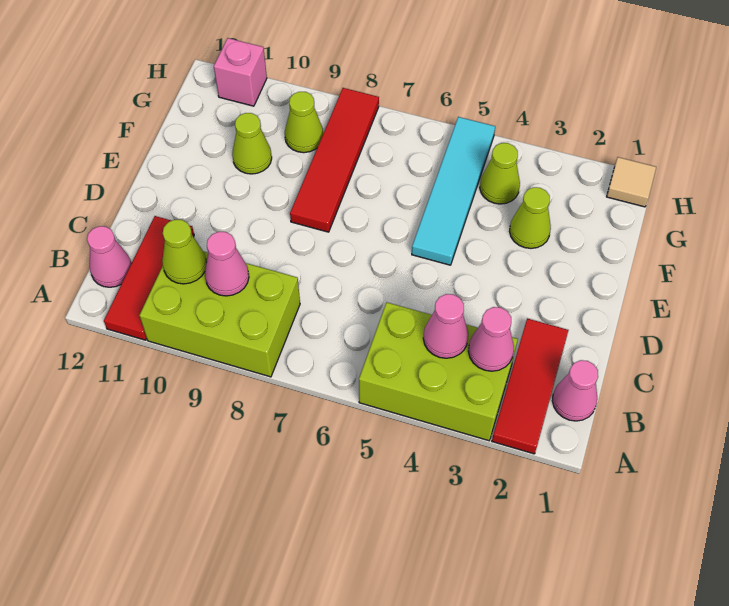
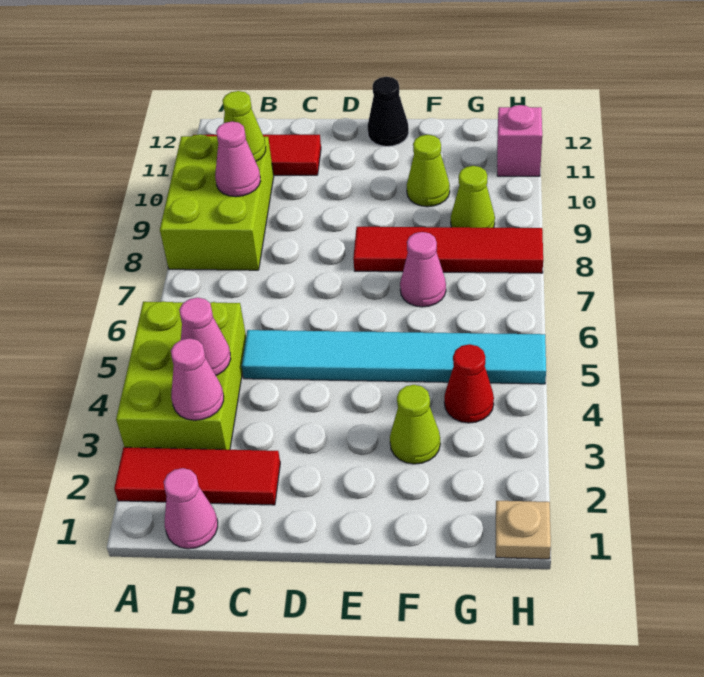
pink 1x1 cone [87,226,132,287] -> pink 1x1 cone moved to [400,232,446,307]
cyan 1x4 tile [412,117,495,265] -> cyan 1x6 tile [242,330,546,384]
none -> black 1x1 cone [367,77,409,146]
lime 1x1 cone [480,143,520,204] -> red 1x1 cone [444,344,494,423]
tan 1x1 tile [607,157,656,207] -> tan 1x1 plate [496,501,551,559]

